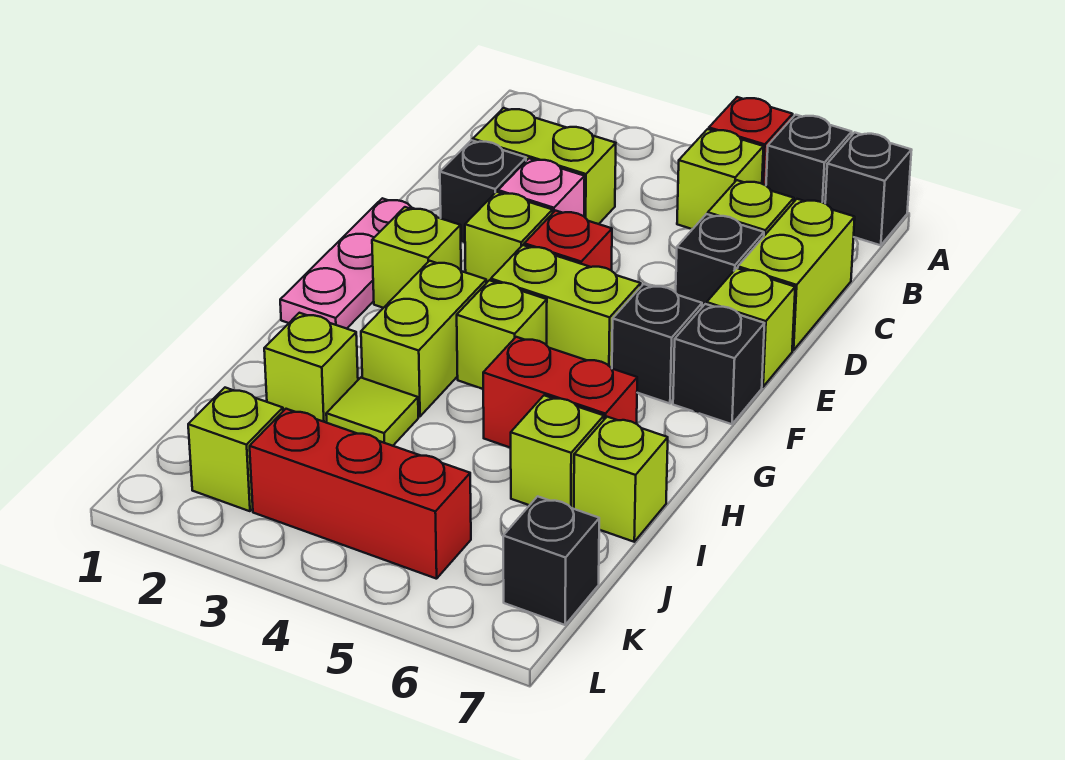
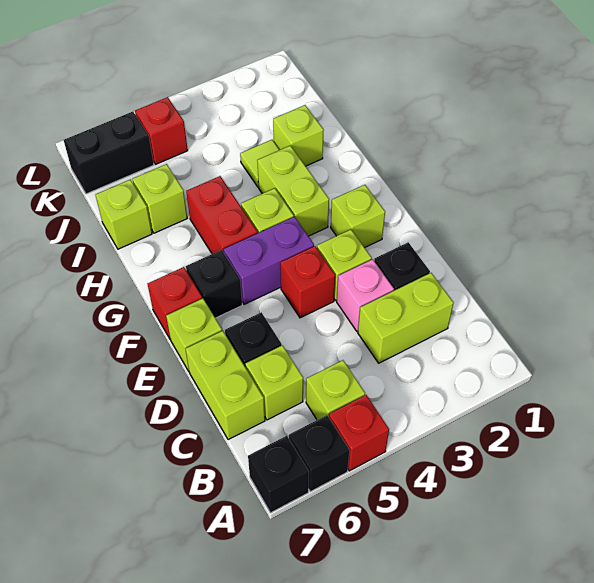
pink 1x3 plate [280,198,414,329] -> none
lime 1x2 brick [491,245,641,368] -> purple 1x2 brick [223,217,314,304]
black 1x1 brick [673,304,764,424] -> red 1x1 brick [148,267,202,339]
red 1x2 brick [483,337,637,448] -> red 1x2 brick turned to [186,176,258,254]
lime 1x1 brick [188,388,283,511] -> none
red 1x3 brick [250,409,471,579] -> red 1x1 brick [135,97,188,164]
black 1x1 brick [503,496,599,625] -> black 1x2 brick [64,112,154,194]

